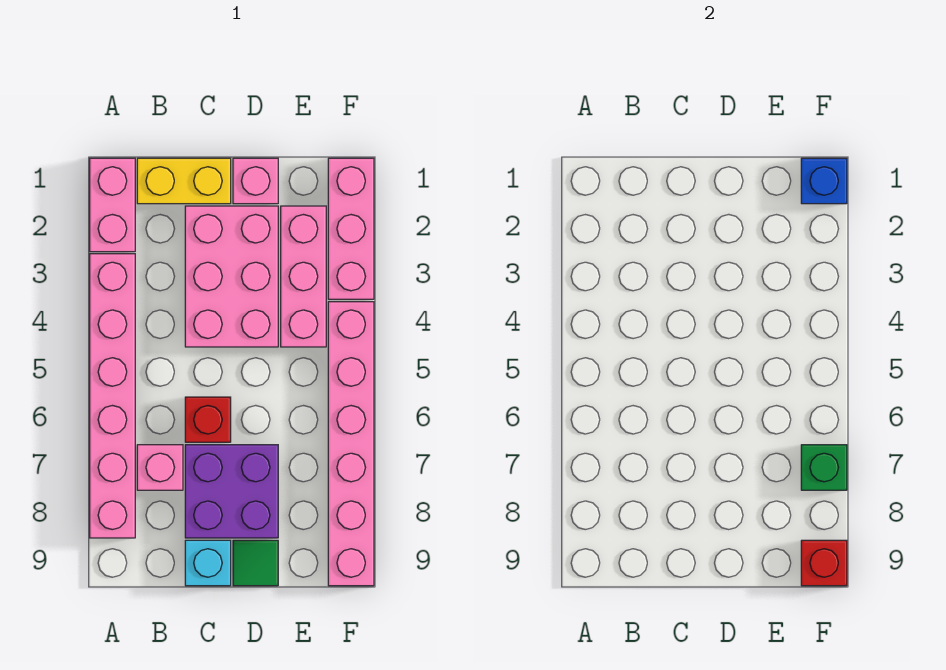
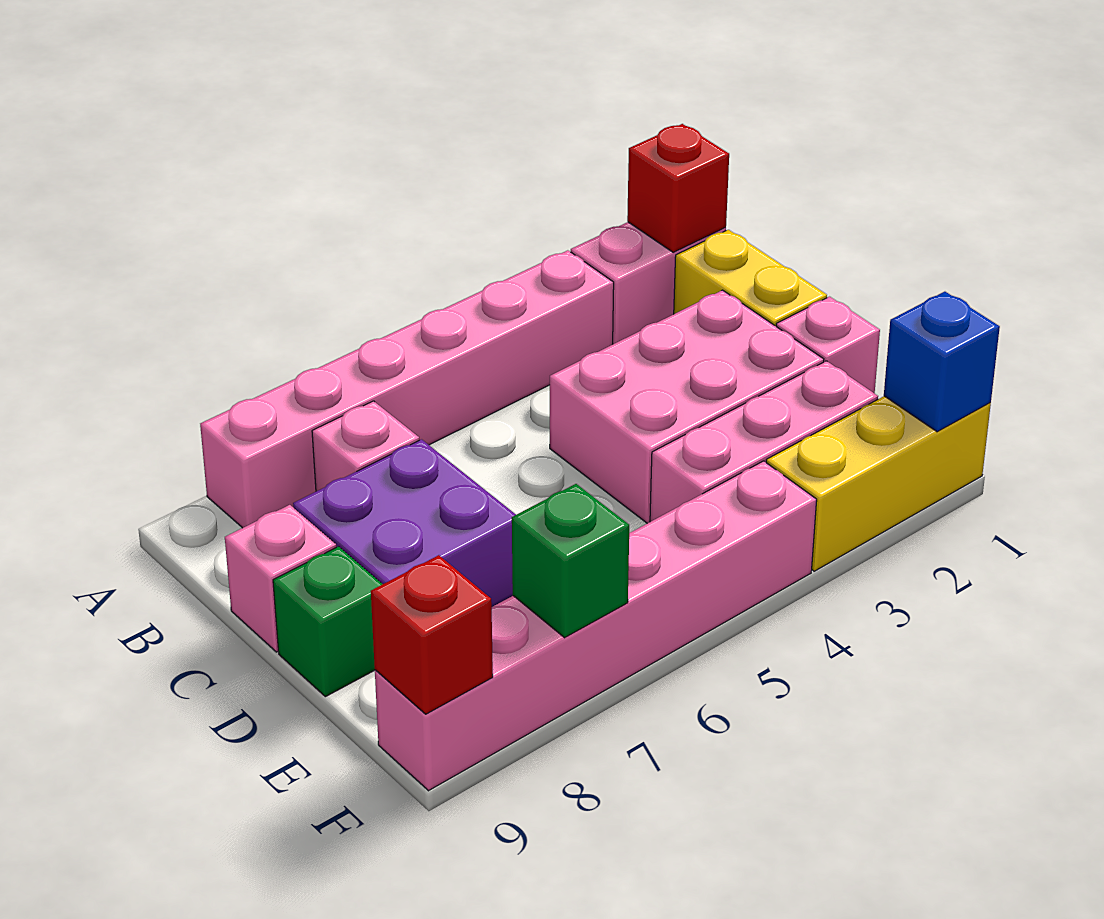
red 1x1 brick [185,397,231,442] -> red 1x1 brick moved to [627,124,729,252]
cyan 1x1 brick [185,540,231,586] -> pink 1x1 brick [225,505,336,652]
green 1x1 tile [233,540,278,586] -> green 1x1 brick [273,546,382,697]
pink 1x3 brick [328,158,374,299] -> yellow 1x3 brick [766,396,991,571]

